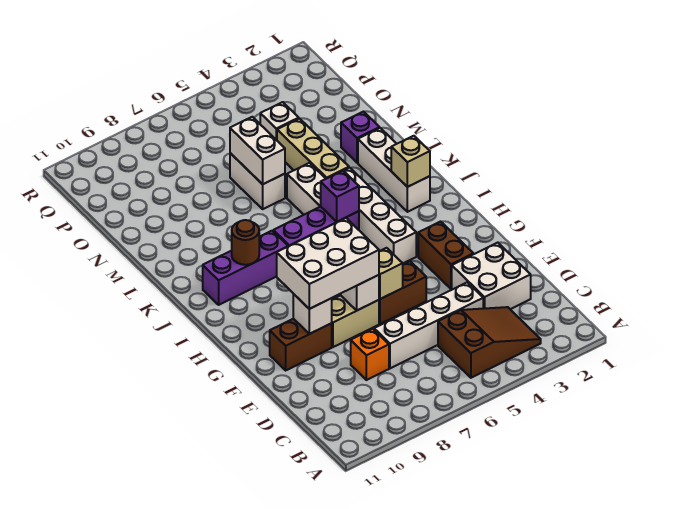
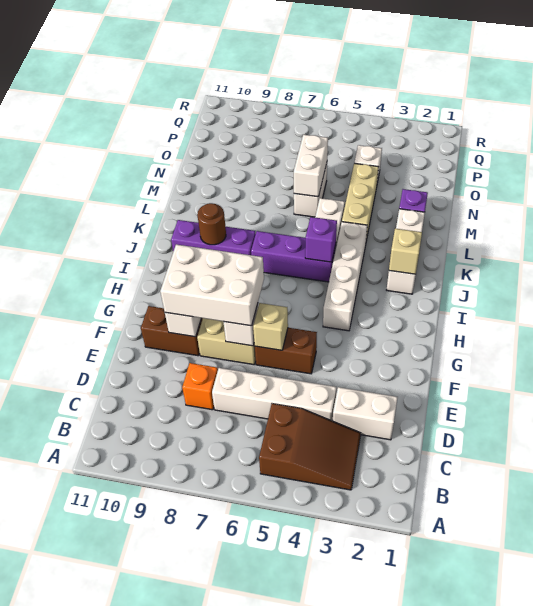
white 2x2 brick [452,243,531,309] -> white 1x2 brick [333,387,398,440]
brown 1x2 brick [418,222,473,289] -> none

